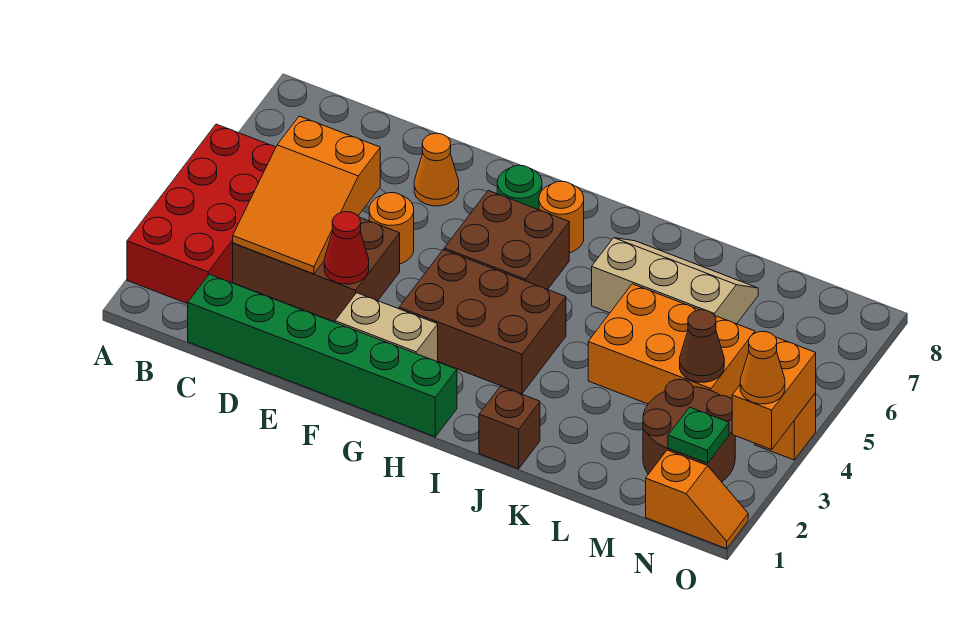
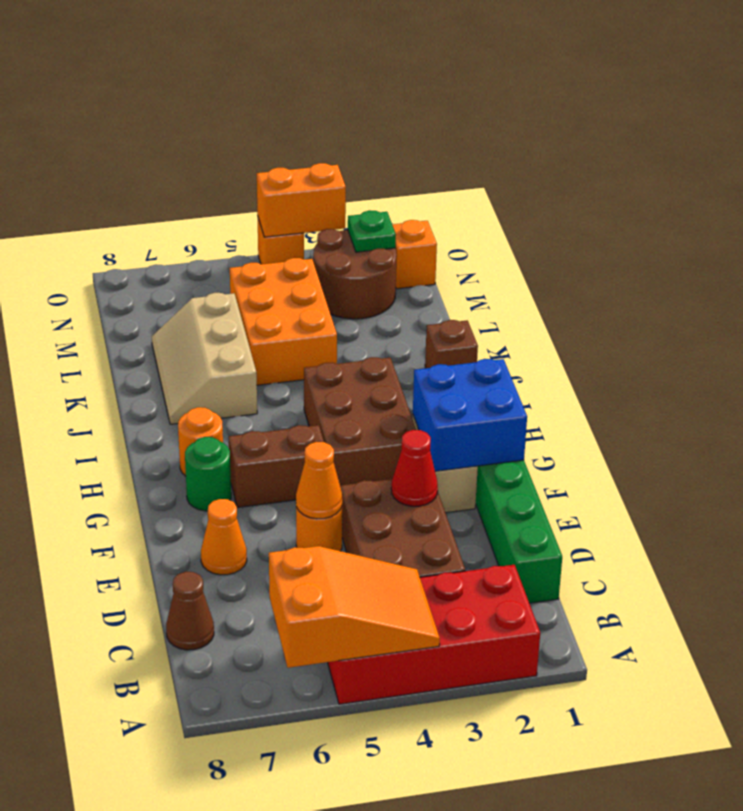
orange 2x3 slope [233,116,380,274] -> orange 2x3 slope moved to [269,546,440,668]
none -> blue 2x2 brick [413,359,527,471]
brown 2x2 brick [444,191,569,290] -> brown 1x2 brick [229,425,324,508]
brown 1x1 cone [680,310,724,382] -> brown 1x1 cone moved to [166,572,214,650]
orange 1x1 cone [740,331,785,404] -> orange 1x1 cone moved to [296,442,342,519]

